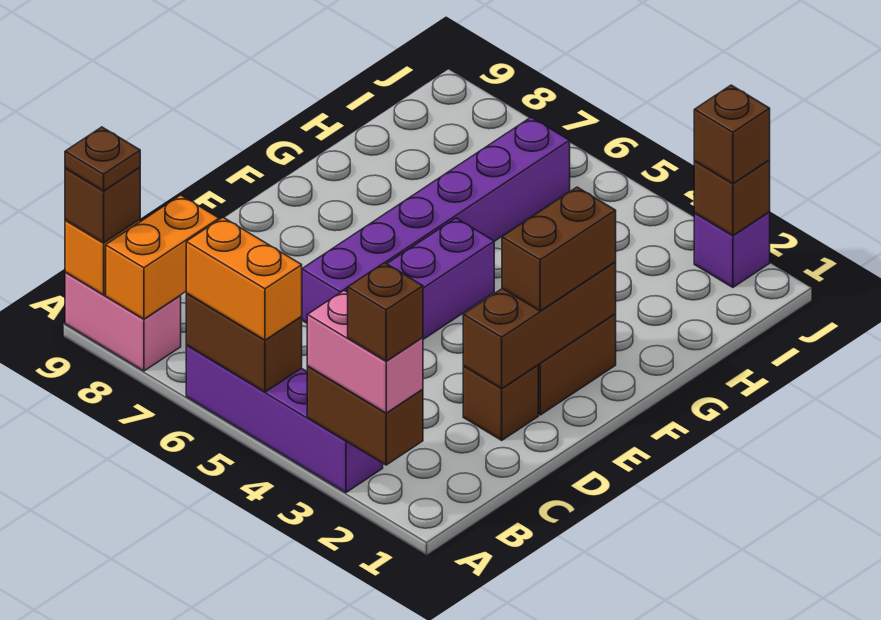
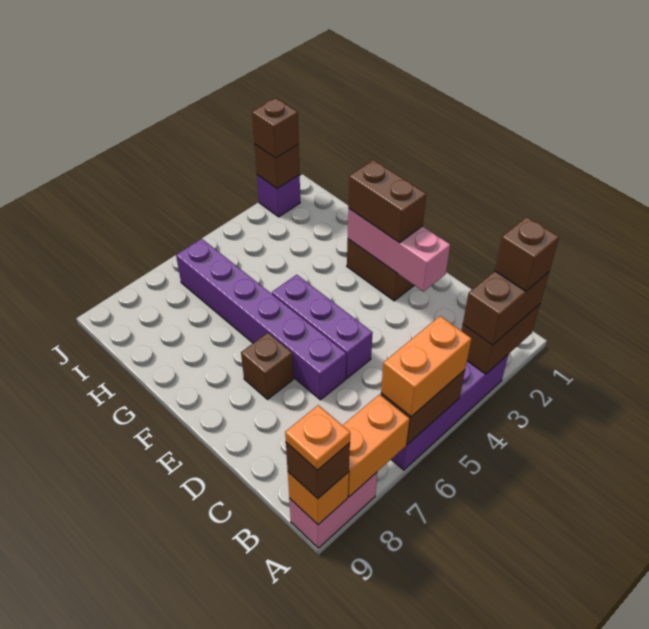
pink 1x2 brick [307,290,423,413] -> brown 1x2 brick [463,271,549,345]
orange 1x2 brick [106,195,219,319] -> orange 1x2 brick turned to [343,395,410,497]
brown 1x1 plate [65,127,140,191] -> orange 1x1 plate [285,405,350,470]
brown 1x1 brick [463,365,538,440] -> brown 1x1 brick moved to [241,333,293,399]
brown 1x3 brick [463,262,616,388] -> pink 1x3 brick [348,209,450,292]

